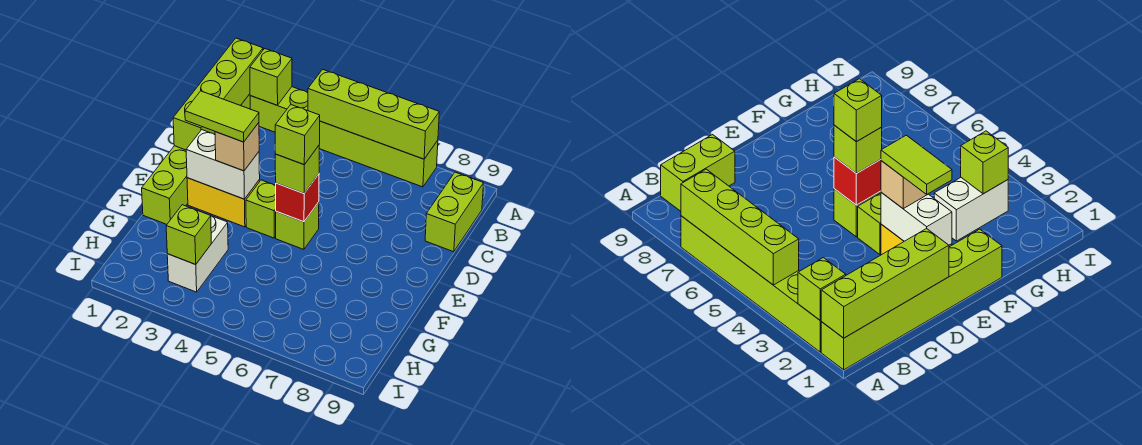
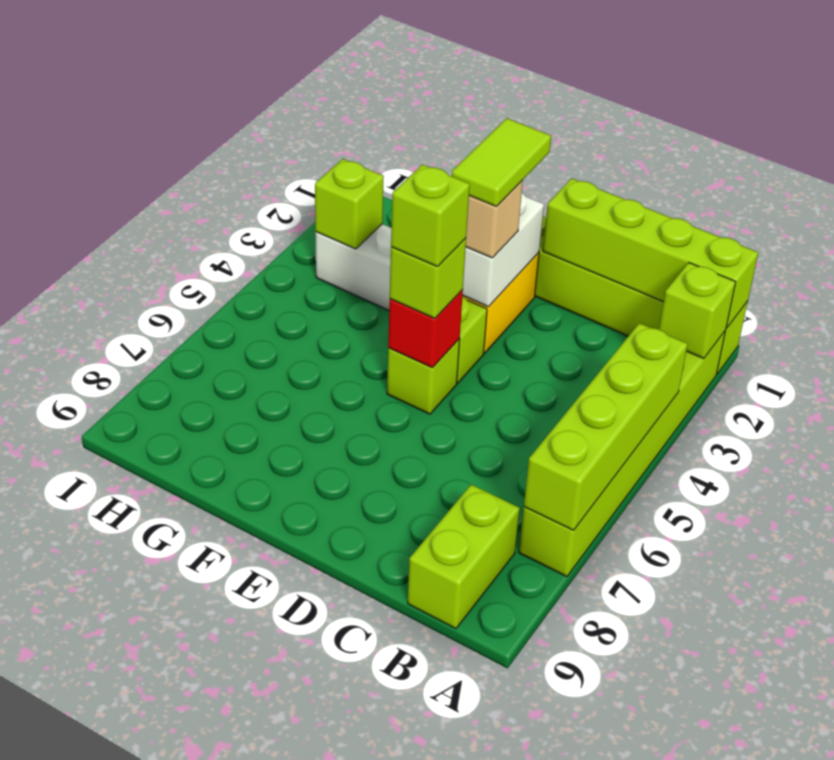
lime 1x2 brick [425,172,484,252] -> lime 1x2 brick turned to [408,484,520,629]

